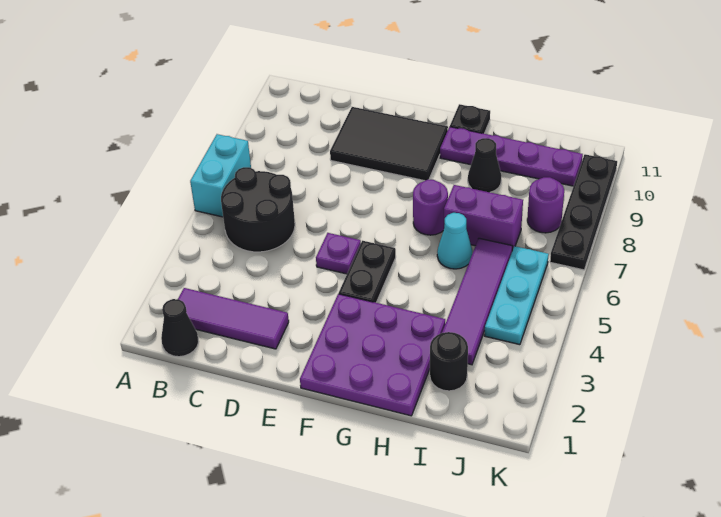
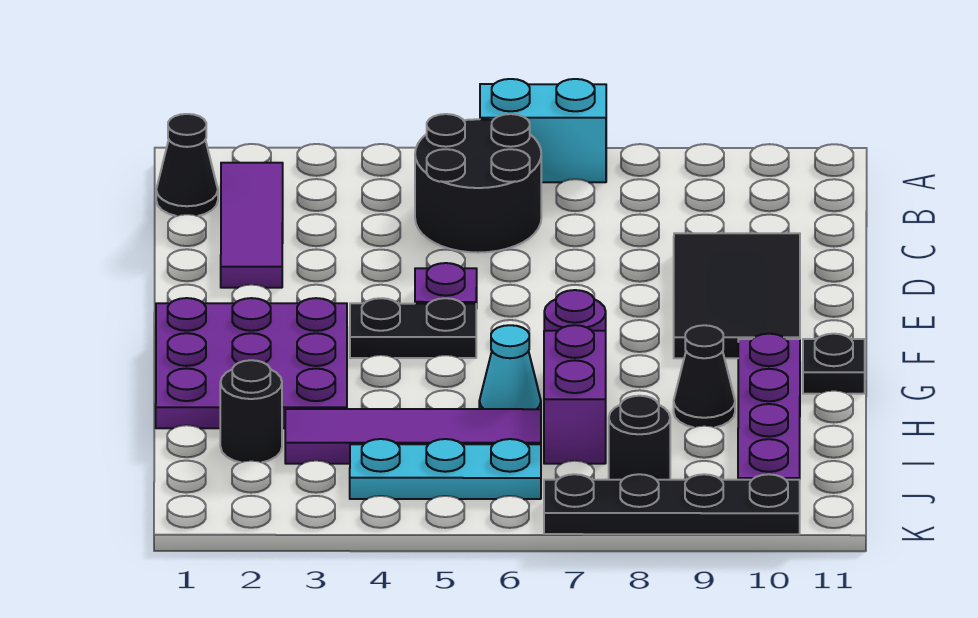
purple 1x1 round brick [527,177,564,233] -> black 1x1 round brick [609,396,670,480]

